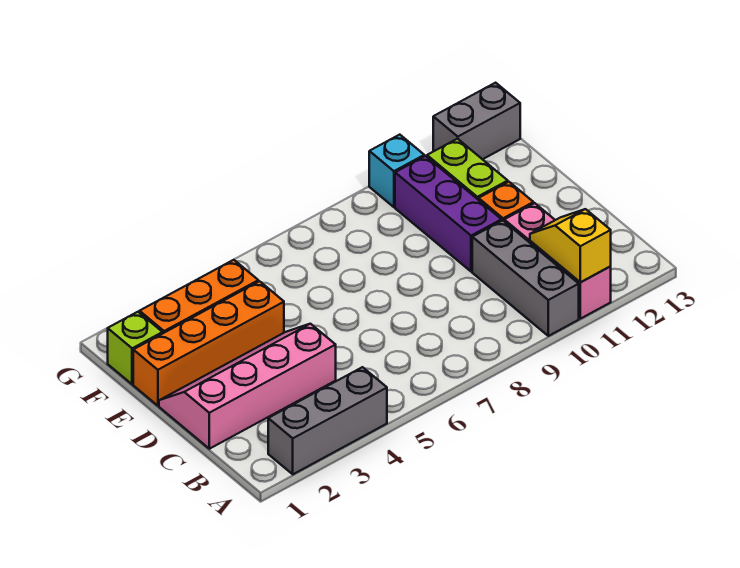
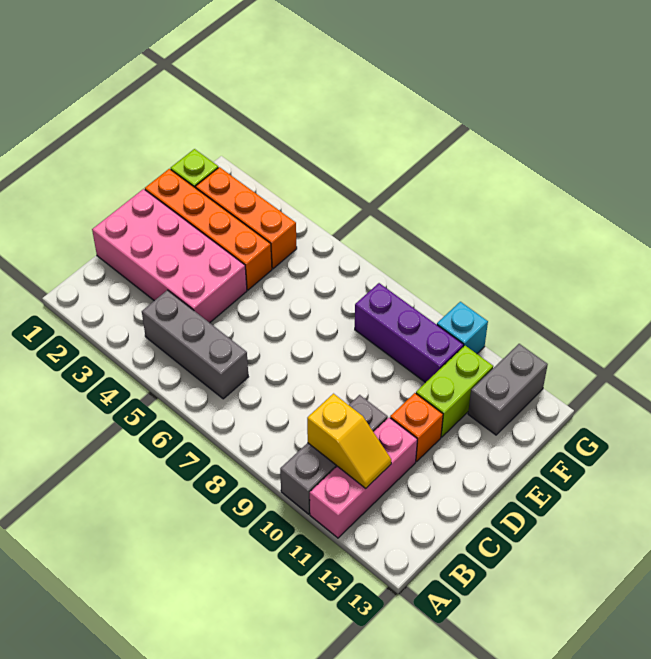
grey 1x3 brick [268,367,387,474] -> grey 1x3 brick moved to [142,290,248,399]
yellow 1x2 slope [530,209,611,282] -> yellow 1x2 slope turned to [307,394,391,489]
pink 2x4 slope [159,324,336,449] -> pink 2x4 brick [92,189,247,323]
purple 1x3 brick [395,156,502,272] -> purple 1x3 brick turned to [355,283,464,383]
grey 1x2 brick [433,83,520,159] -> grey 1x2 brick turned to [468,344,548,435]

